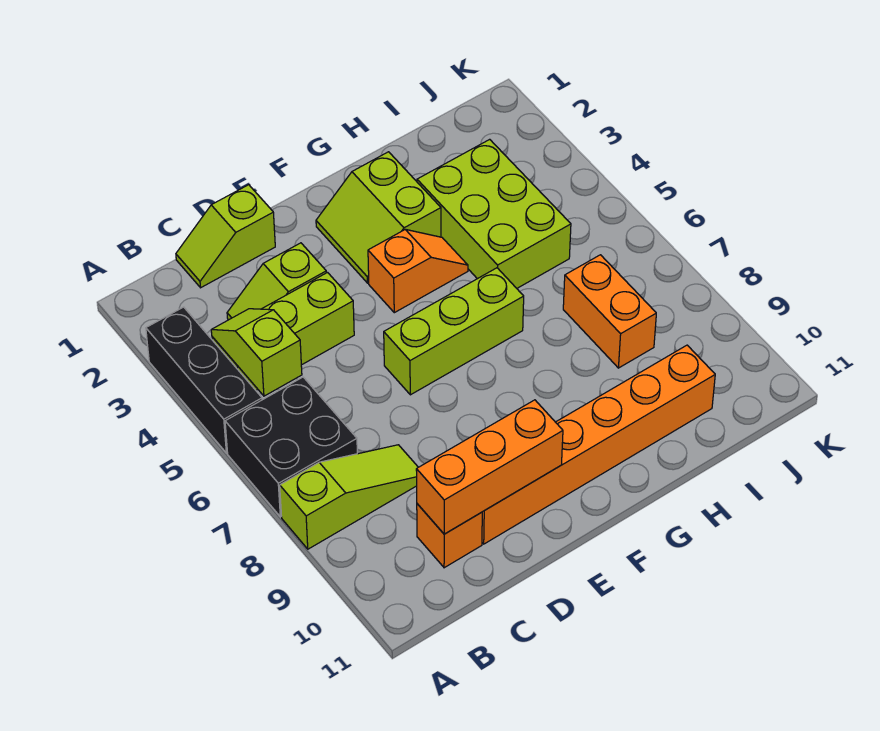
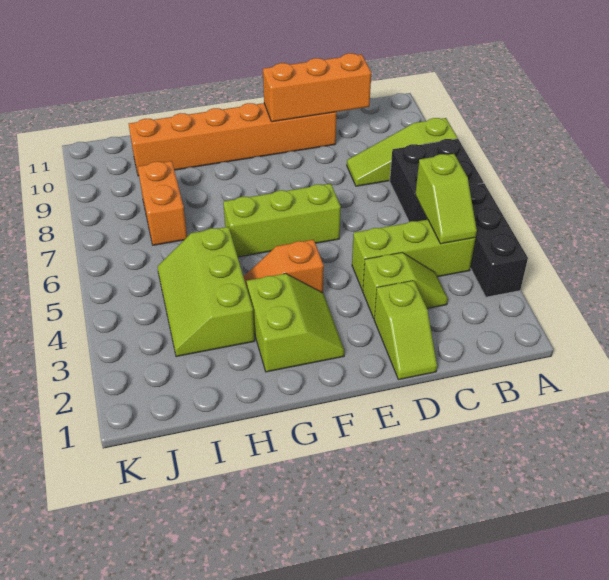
lime 1x2 slope [176,185,275,288] -> lime 1x2 slope turned to [374,281,437,380]
orange 1x1 brick [417,504,482,568] -> none
lime 2x3 brick [417,139,571,288] -> lime 2x3 slope [157,227,255,357]

